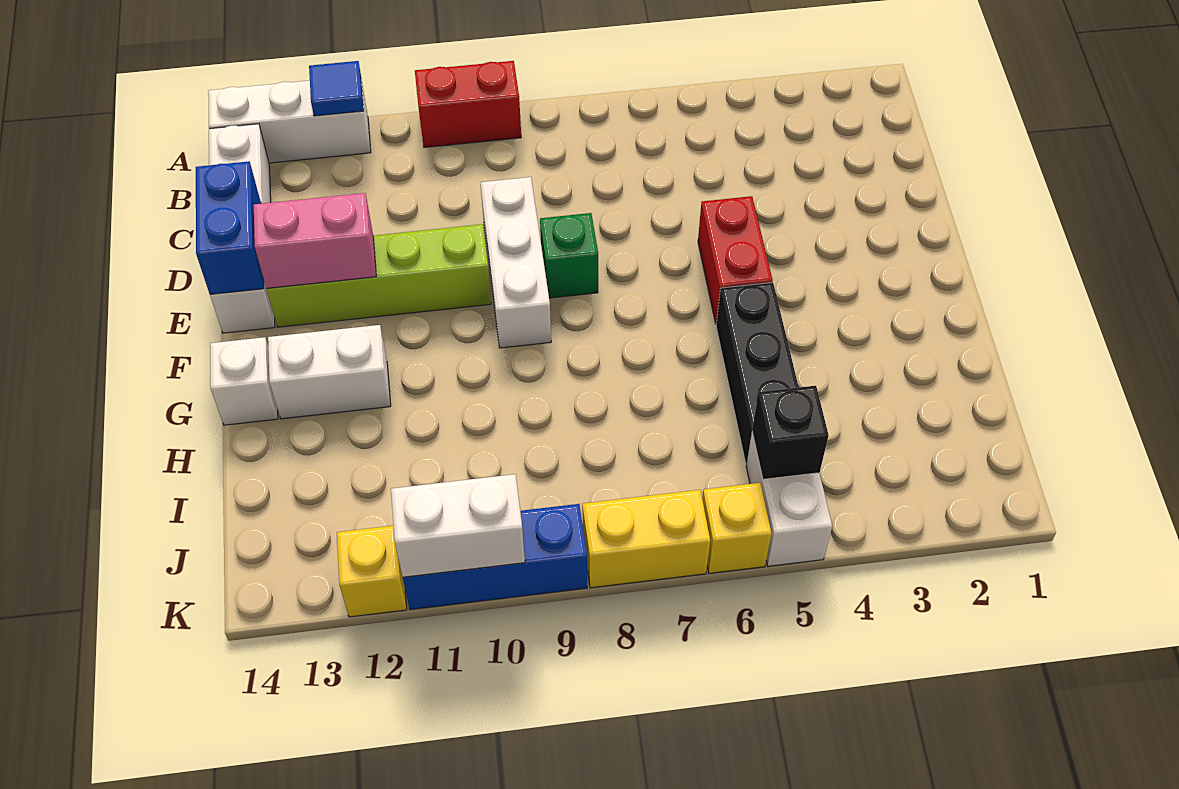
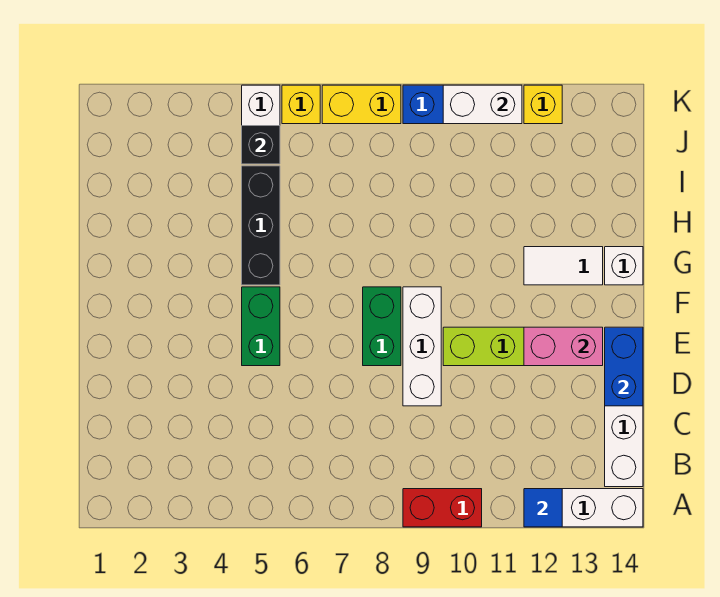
red 1x2 brick [698,196,773,323] -> green 1x2 brick [242,287,280,366]
green 1x1 brick [540,213,598,298] -> green 1x2 brick [363,287,401,366]
white 1x2 brick [268,325,391,419] -> white 1x2 tile [524,247,603,285]

